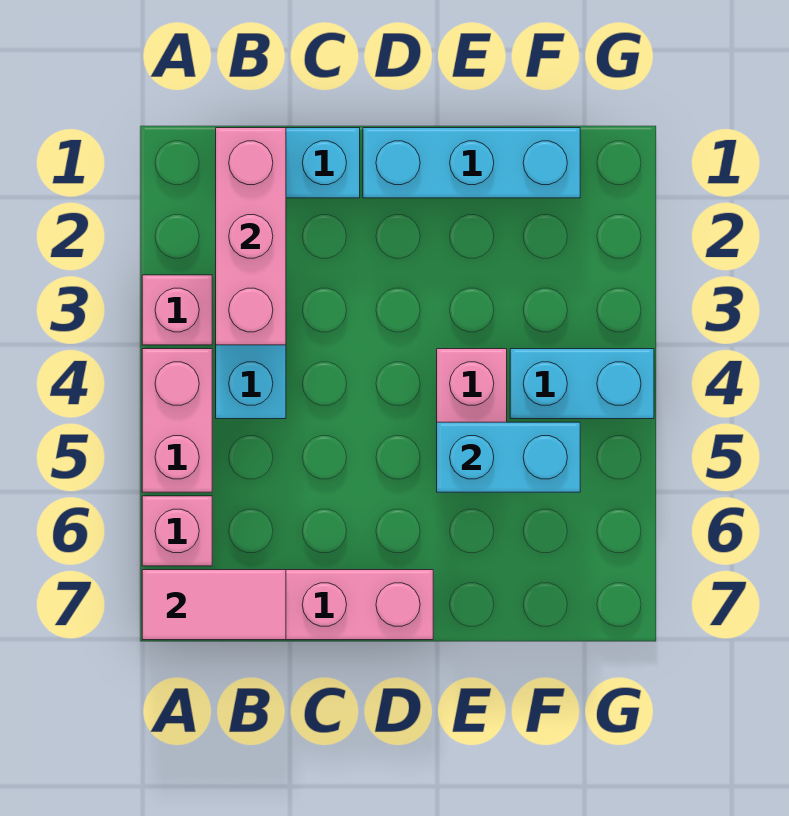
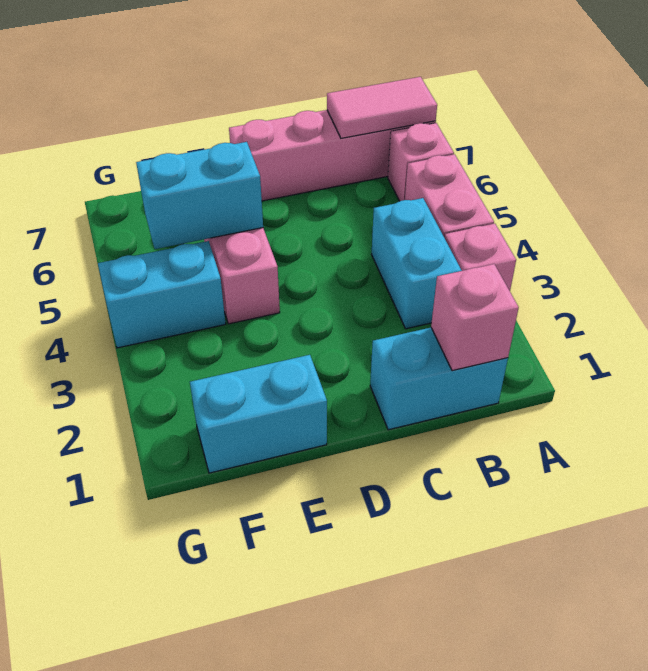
pink 1x3 brick [216,128,286,345] -> pink 1x1 brick [431,264,519,371]
cyan 1x3 brick [363,128,580,198] -> cyan 1x2 brick [190,355,327,473]

